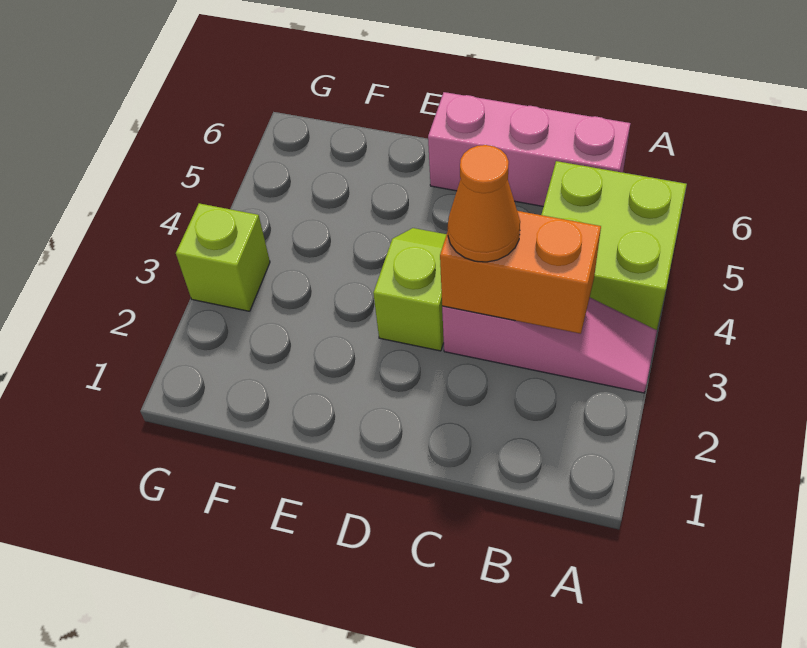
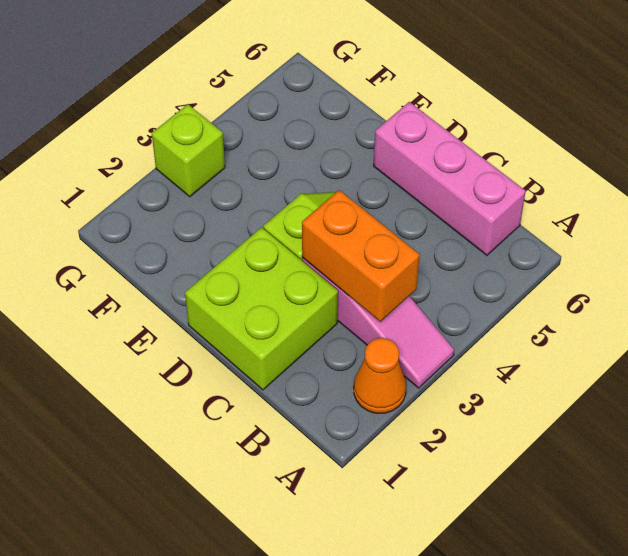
lime 2x2 brick [541,161,687,330] -> lime 2x2 brick moved to [185,227,338,390]
orange 1x1 cone [448,145,520,262] -> orange 1x1 cone moved to [354,338,406,414]

